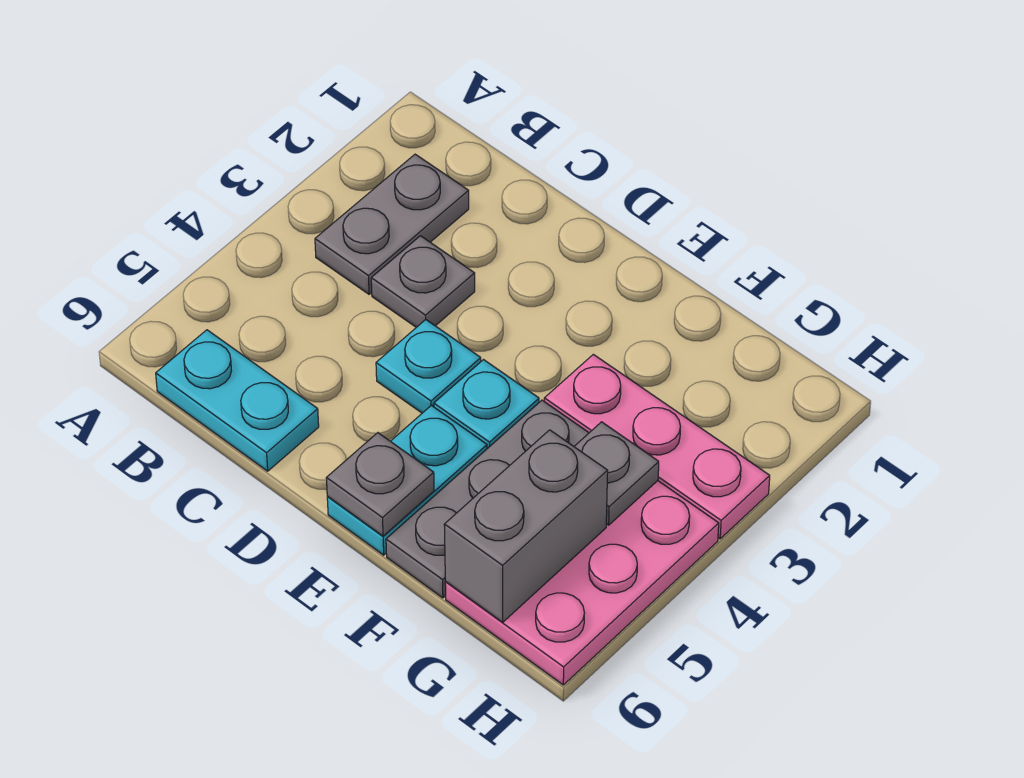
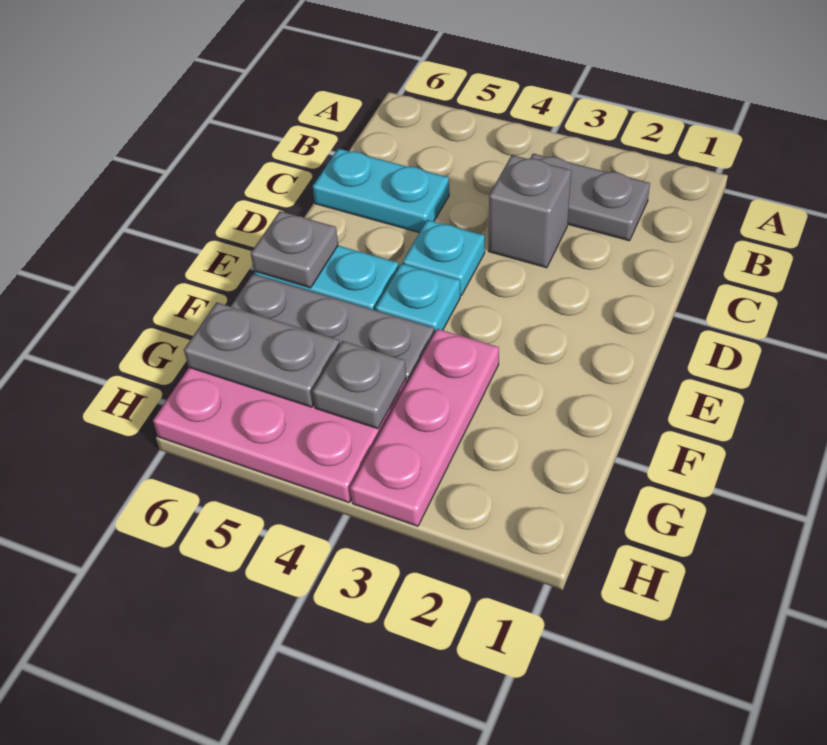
cyan 1x2 plate [156,330,319,471] -> cyan 1x2 plate turned to [313,149,449,233]
grey 1x1 plate [371,236,475,327] -> grey 1x1 brick [489,155,571,268]
grey 1x2 brick [444,430,608,622] -> grey 1x2 plate [184,302,340,407]

